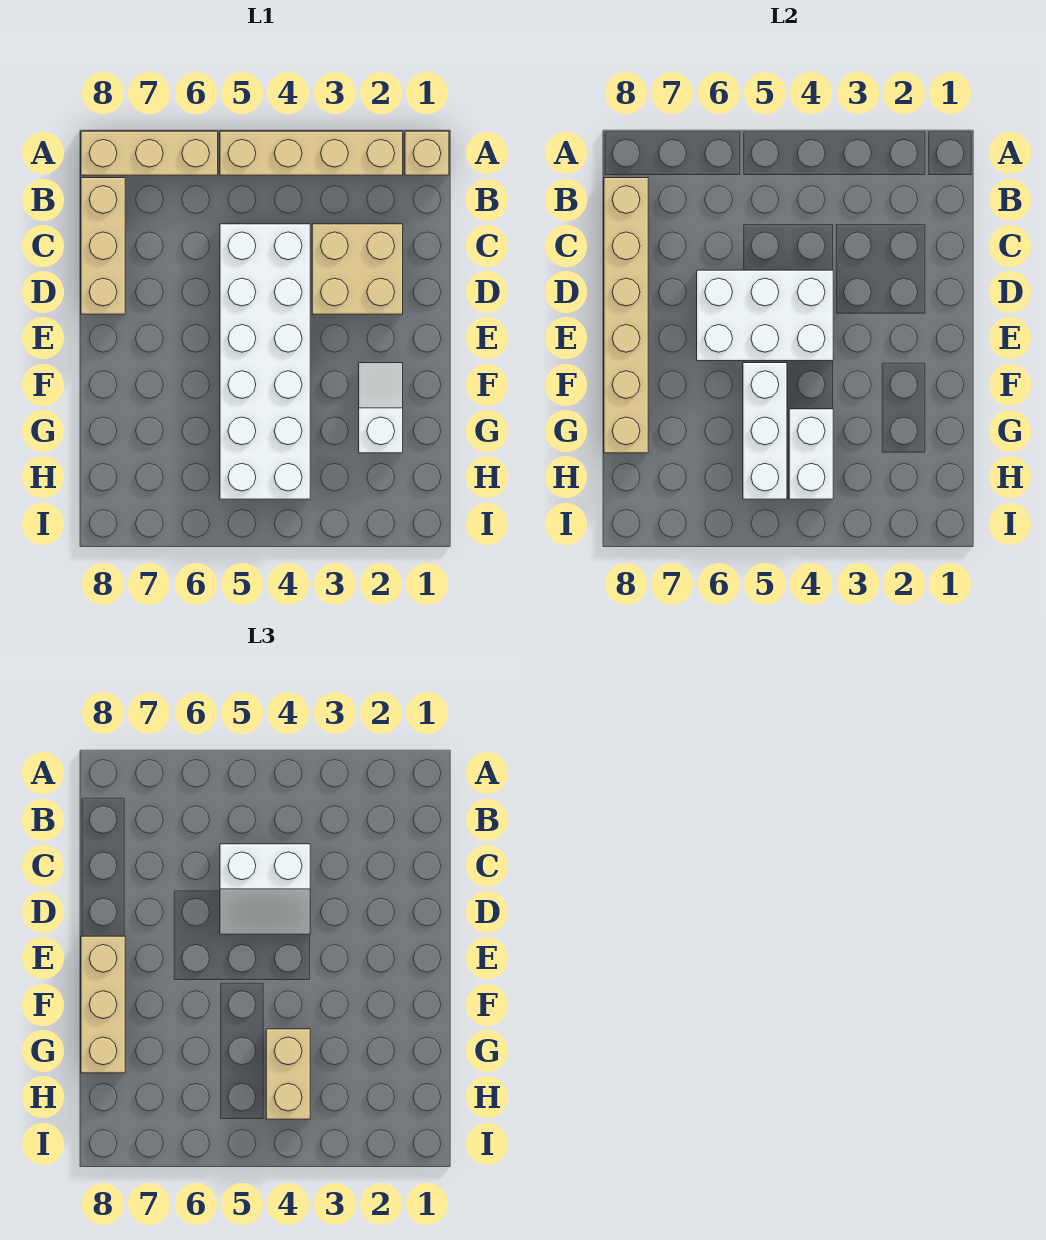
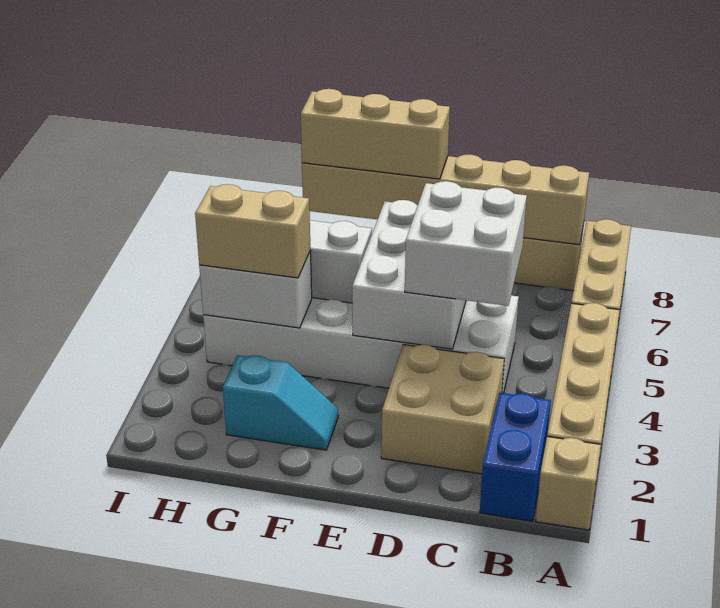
none -> blue 1x2 brick [480,393,551,521]
white 2x2 slope [220,844,310,934] -> white 2x2 brick [405,181,527,306]
white 1x2 slope [359,363,403,453] -> cyan 1x2 slope [223,355,338,450]

